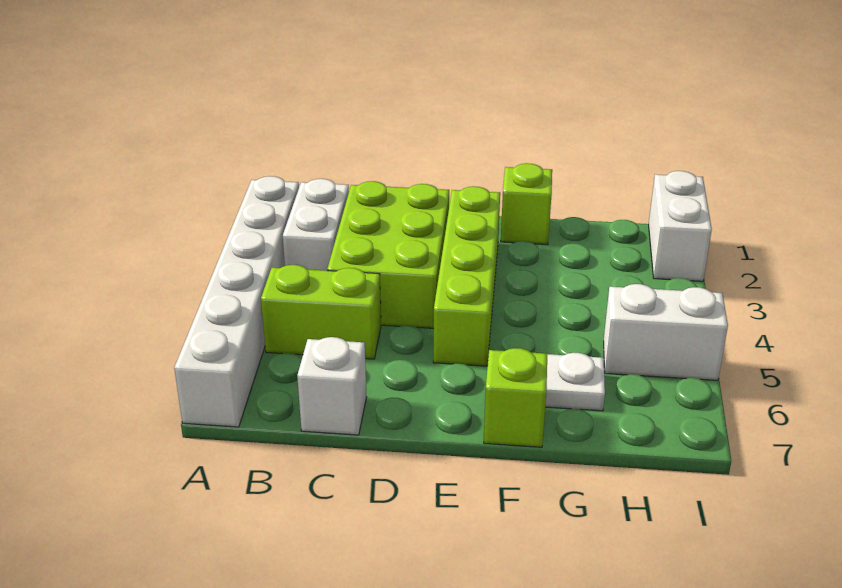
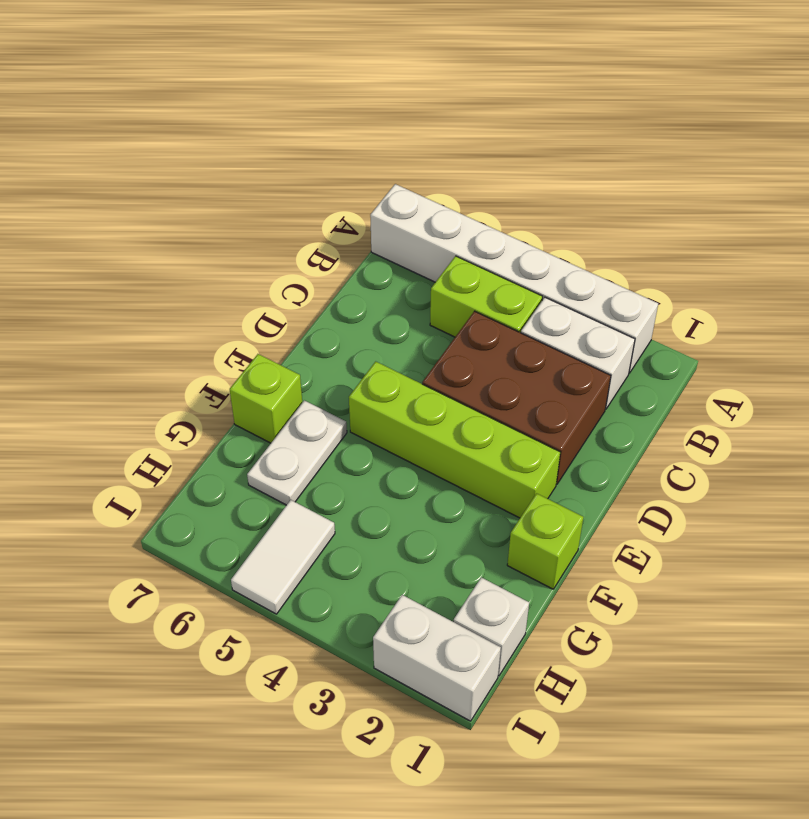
lime 1x2 brick [261,265,381,359] -> lime 1x2 brick turned to [430,256,543,337]
lime 2x3 brick [327,181,449,328] -> brown 2x3 brick [422,311,611,484]
white 1x1 brick [297,337,367,435] -> white 1x1 brick moved to [454,577,529,676]
white 1x2 brick [604,284,728,380] -> white 1x2 tile [231,500,335,614]

